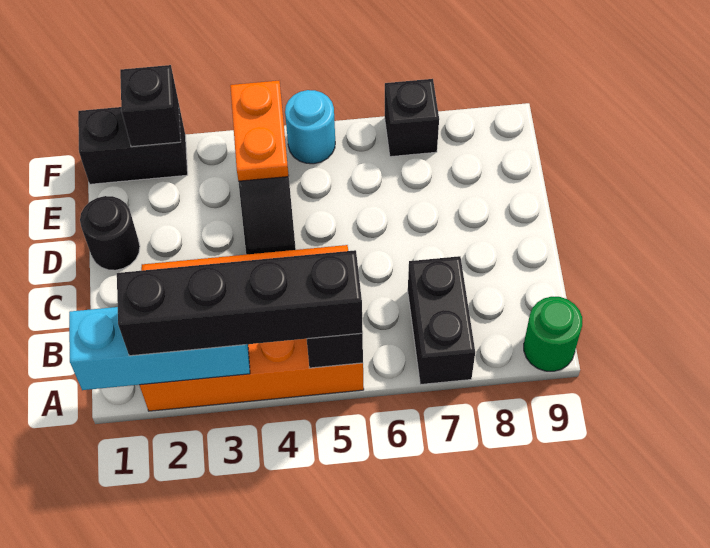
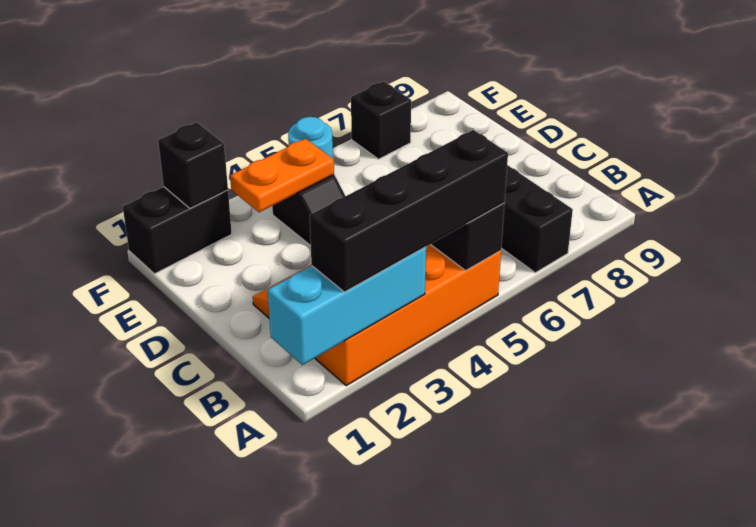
green 1x1 round brick [524,297,582,371] -> none
black 1x1 round brick [80,196,140,270] -> none
orange 1x2 plate [230,81,289,181] -> orange 1x2 plate turned to [230,139,334,212]

